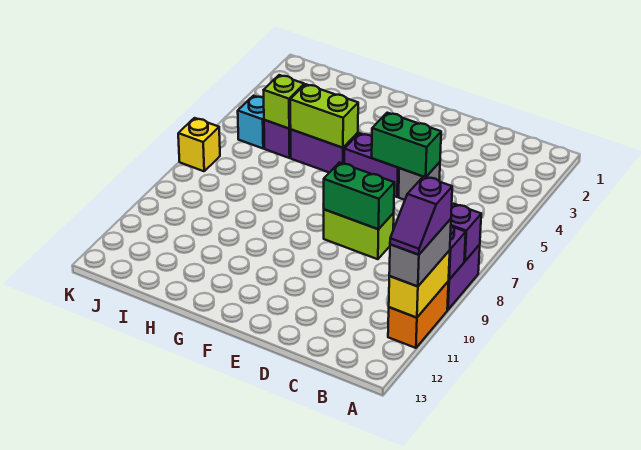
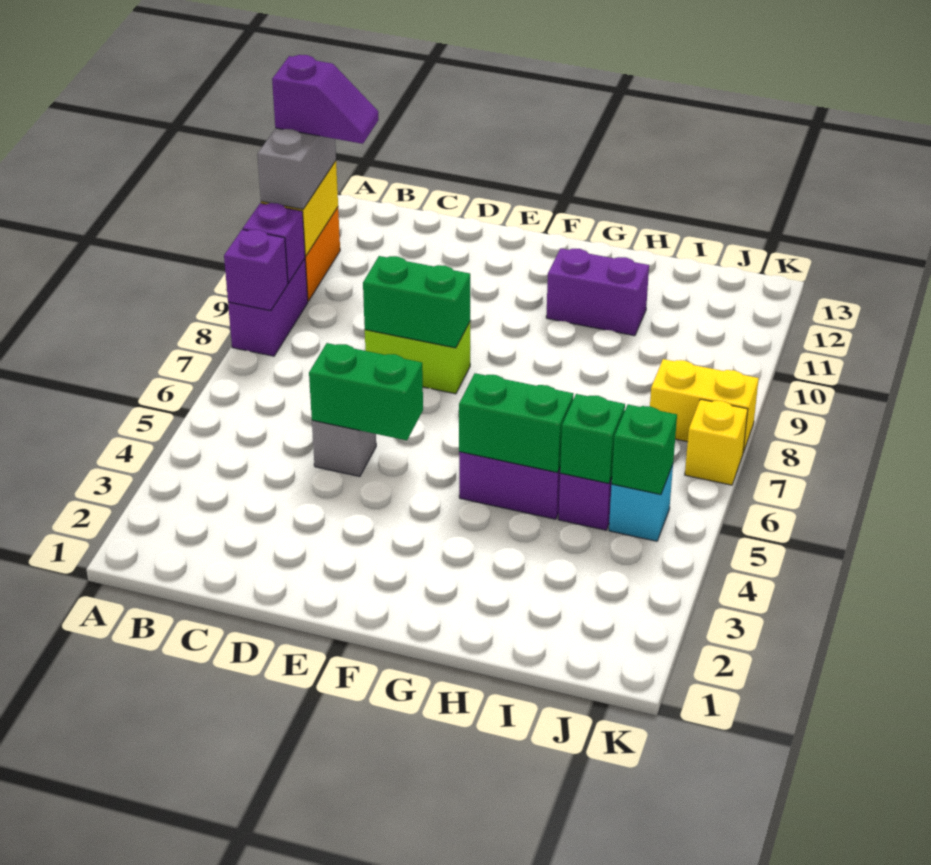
purple 1x2 slope [390,176,452,255] -> purple 1x2 slope turned to [272,55,378,144]
purple 1x2 brick [344,133,399,197] -> purple 1x2 brick moved to [546,248,649,336]
lime 1x2 brick [290,84,358,148] -> green 1x2 brick [459,373,573,472]
lime 1x1 brick [264,75,304,128] -> green 1x1 brick [560,394,625,483]
none -> green 1x1 brick [612,404,677,494]
none -> yellow 1x2 brick [650,359,759,453]

